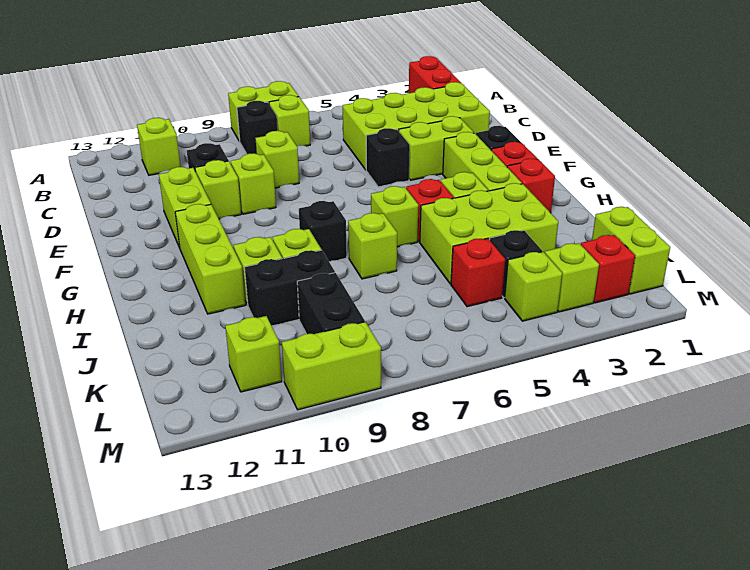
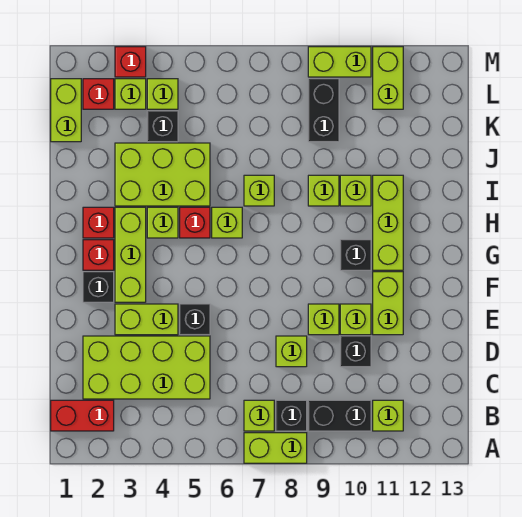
red 1x2 brick [409,56,461,93] -> red 1x2 brick turned to [51,400,114,431]
black 1x1 brick [299,201,347,261] -> black 1x1 brick moved to [340,240,371,270]
black 1x2 brick [245,250,335,326] -> black 1x2 brick moved to [308,400,371,431]
red 1x1 brick [451,238,505,307] -> red 1x1 brick moved to [115,47,146,77]
lime 1x1 brick [225,316,282,392] -> lime 1x2 brick [373,47,403,109]

